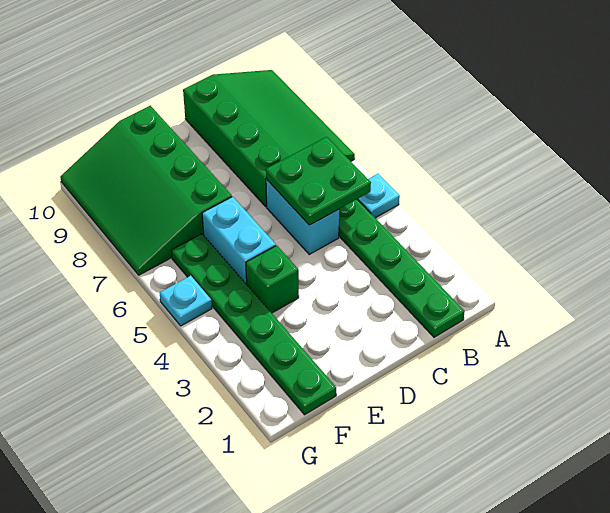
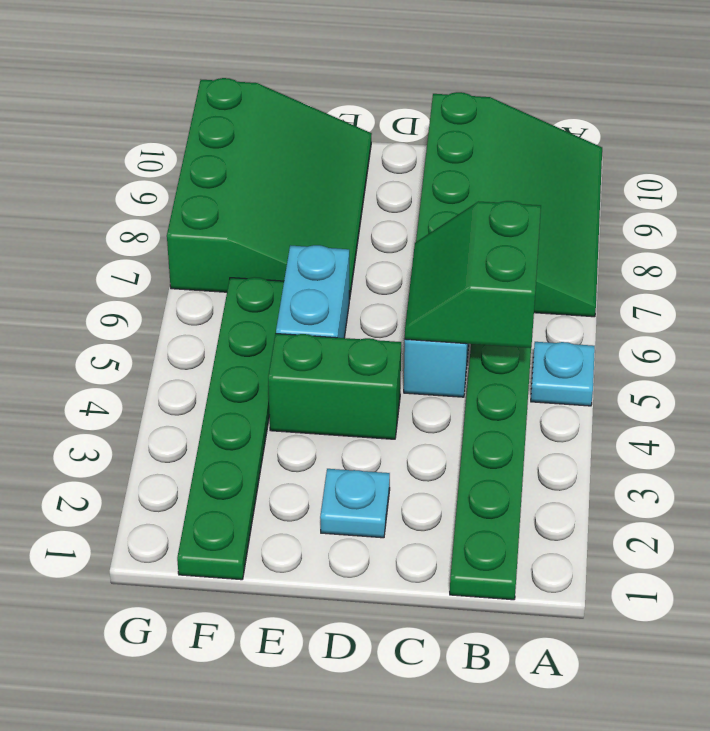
green 2x2 plate [266,137,371,225] -> green 2x2 slope [405,201,541,348]
green 1x1 brick [246,245,299,313] -> green 1x2 brick [268,334,401,439]
green 3x4 slope [60,106,232,275] -> green 3x4 slope turned to [167,78,372,300]
cyan 1x1 plate [160,276,212,326] -> cyan 1x1 plate moved to [320,469,390,538]

